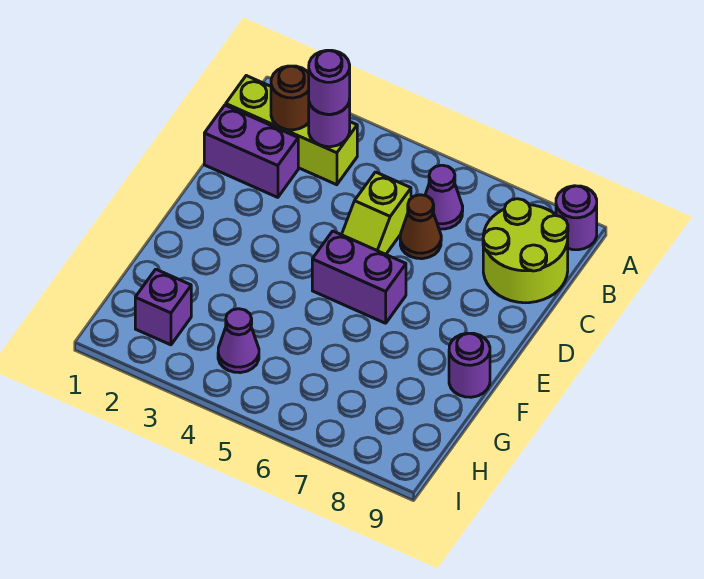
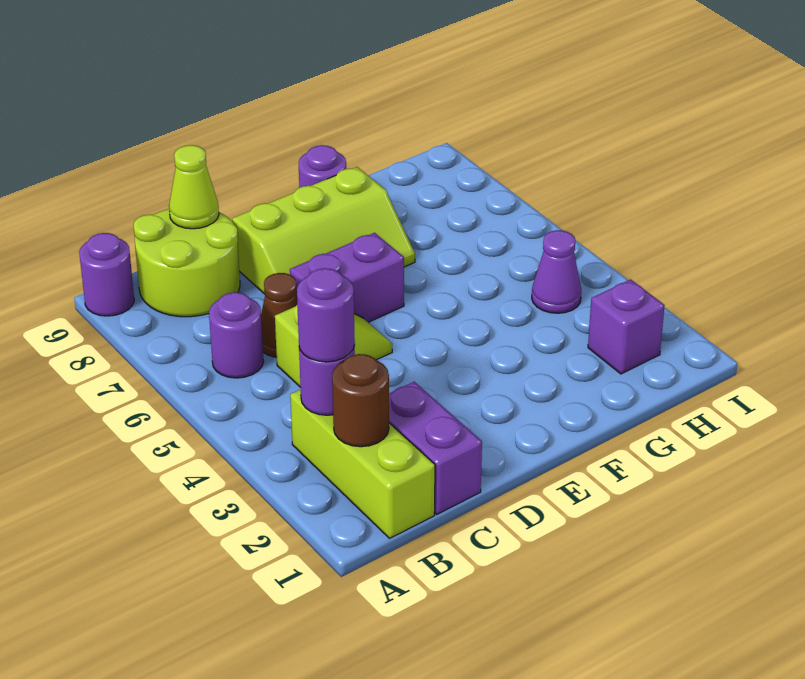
purple 1x1 cone [425,165,463,229] -> purple 1x1 round brick [209,292,264,378]
none -> lime 1x1 cone [169,145,219,229]
none -> lime 2x3 slope [232,167,415,294]
purple 1x2 brick [312,231,406,323] -> purple 1x2 brick turned to [290,233,404,322]

